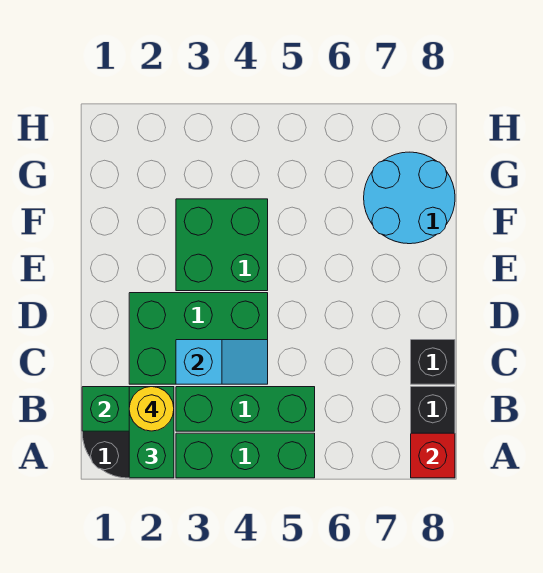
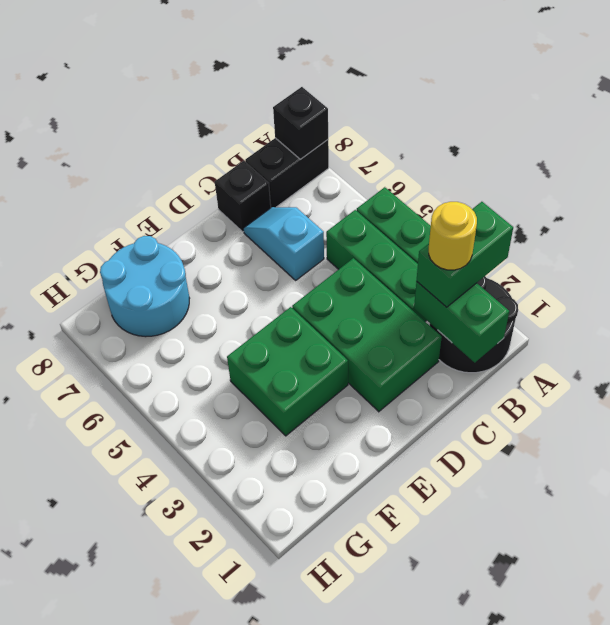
red 1x1 brick [411,433,455,478] -> black 1x1 brick [273,87,328,159]
cyan 1x2 slope [176,340,268,384] -> cyan 1x2 slope moved to [243,207,324,280]

